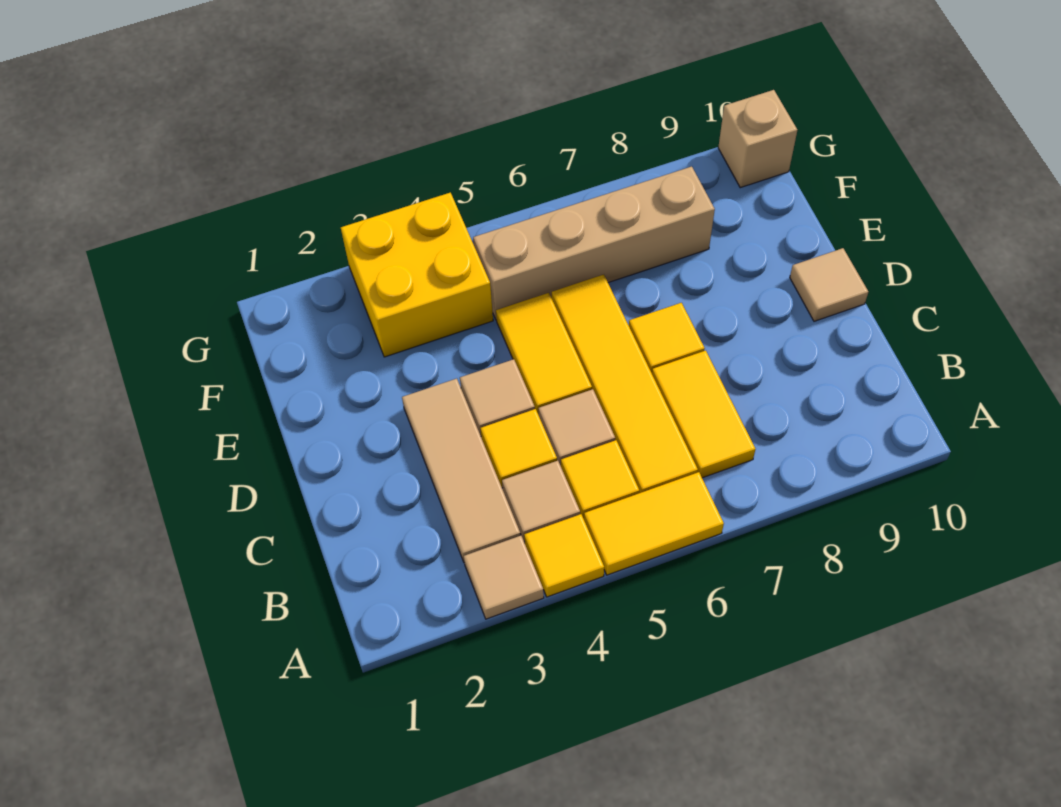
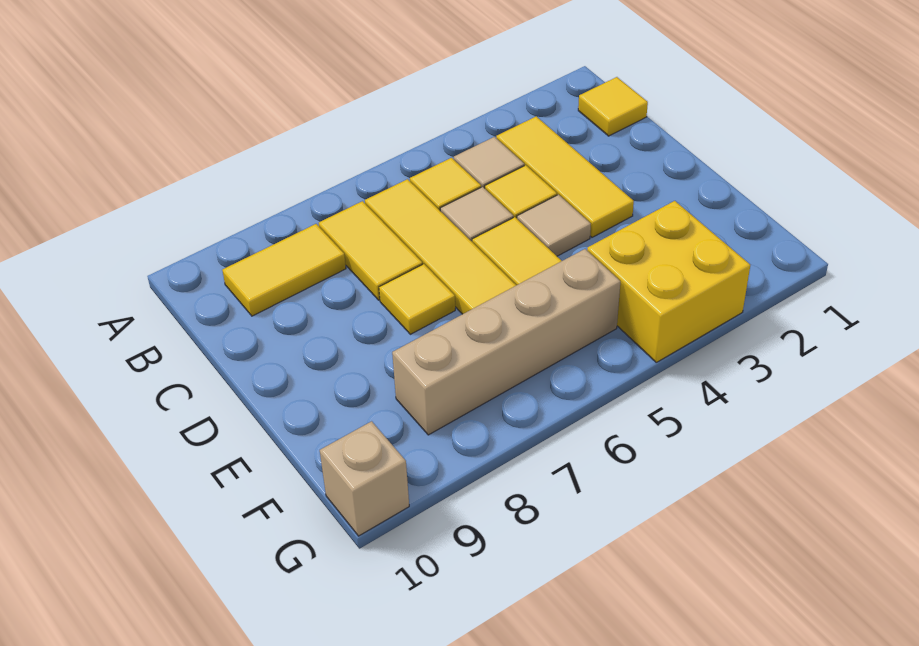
tan 1x1 tile [464,535,544,619] -> none
yellow 1x1 tile [524,514,604,597] -> yellow 1x1 tile moved to [578,77,648,136]
yellow 1x2 tile [584,472,724,575] -> yellow 1x2 tile moved to [222,224,346,316]
tan 1x3 tile [402,379,520,562] -> yellow 1x3 tile [496,116,634,237]
tan 1x1 tile [790,248,868,321] -> none

